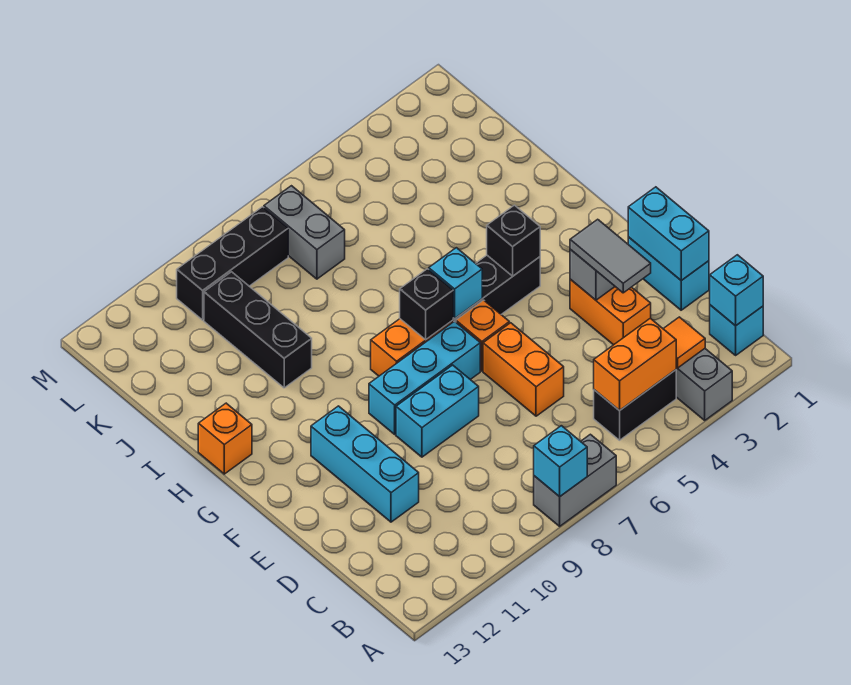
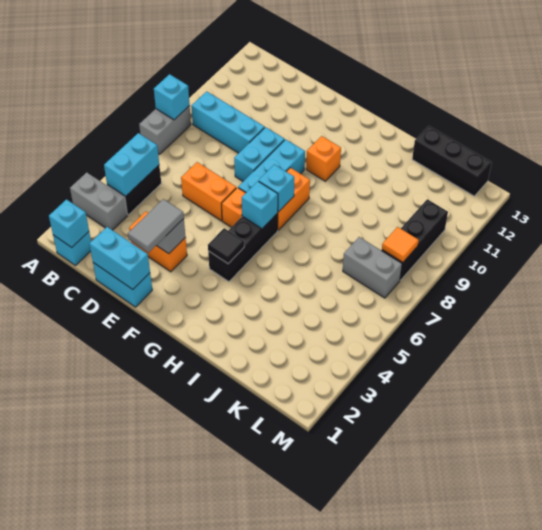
orange 1x1 tile [663,317,705,368] -> orange 1x1 tile moved to [382,227,419,262]
orange 1x2 brick [594,318,676,411] -> cyan 1x2 brick [104,133,159,196]
grey 1x2 tile [570,219,651,293] -> grey 1x2 tile turned to [128,199,184,253]
cyan 1x3 brick [311,406,419,522] -> cyan 1x3 brick moved to [191,91,265,153]
black 1x1 brick [487,205,540,276] -> black 1x1 tile [208,228,244,264]
black 1x1 brick [400,269,453,340] -> cyan 1x1 brick [259,164,294,212]
orange 1x1 brick [198,403,252,474] -> orange 1x1 brick moved to [306,136,341,181]
black 1x3 brick [204,272,312,388] -> black 1x3 brick moved to [412,126,492,196]

